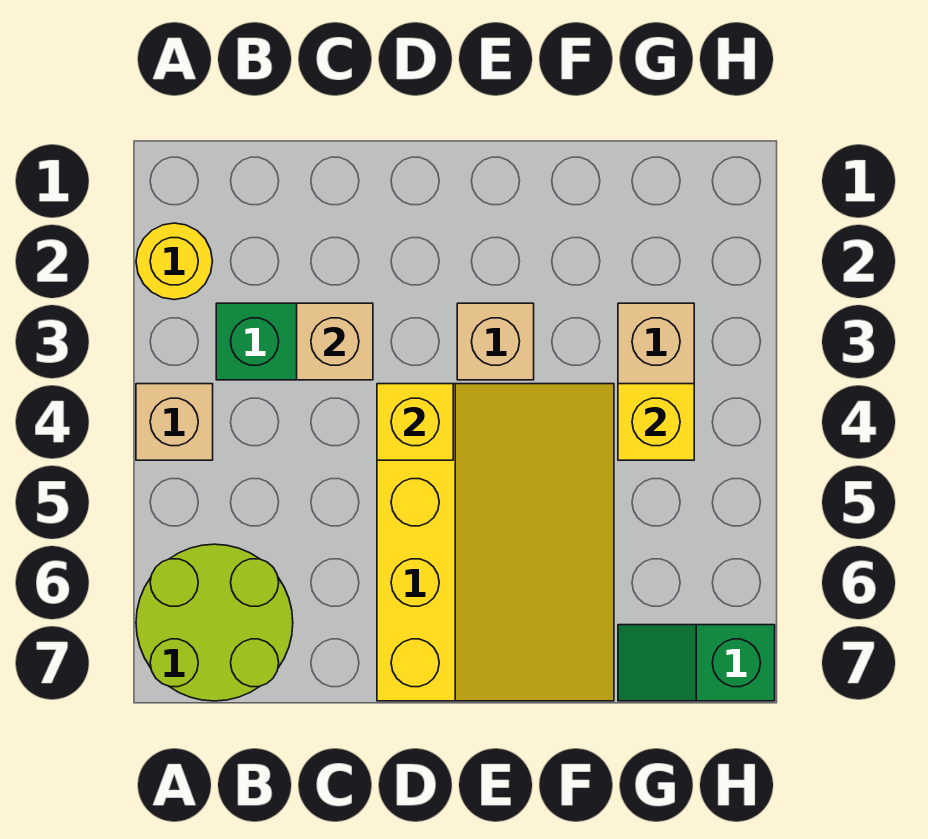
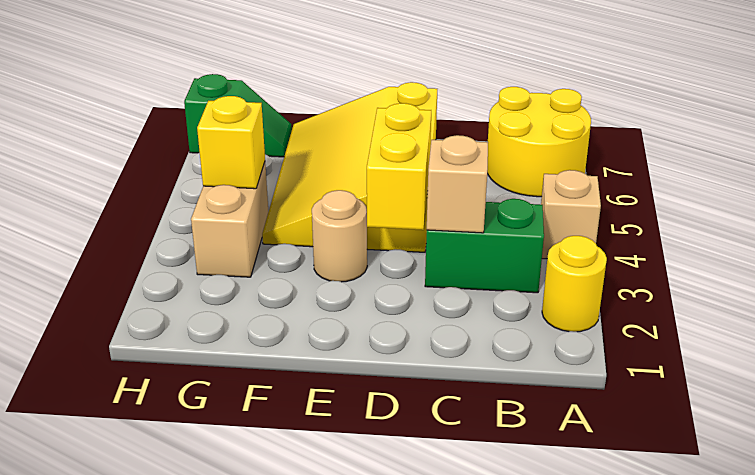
lime 2x2 round brick [136,544,293,701] -> yellow 2x2 round brick [487,87,591,197]
yellow 1x1 brick [377,384,453,460] -> yellow 1x2 brick [367,103,431,230]
tan 1x1 brick [457,303,534,380] -> tan 1x1 round brick [312,190,367,282]

